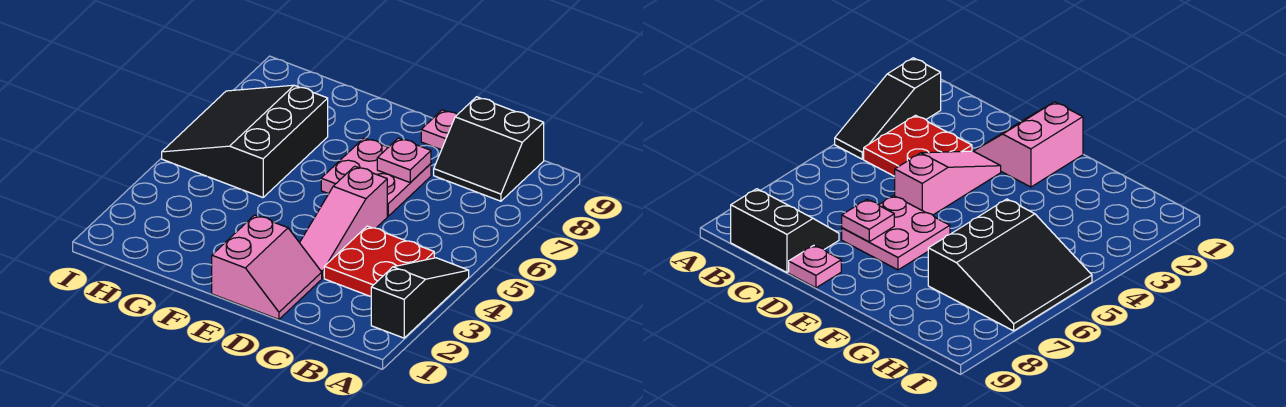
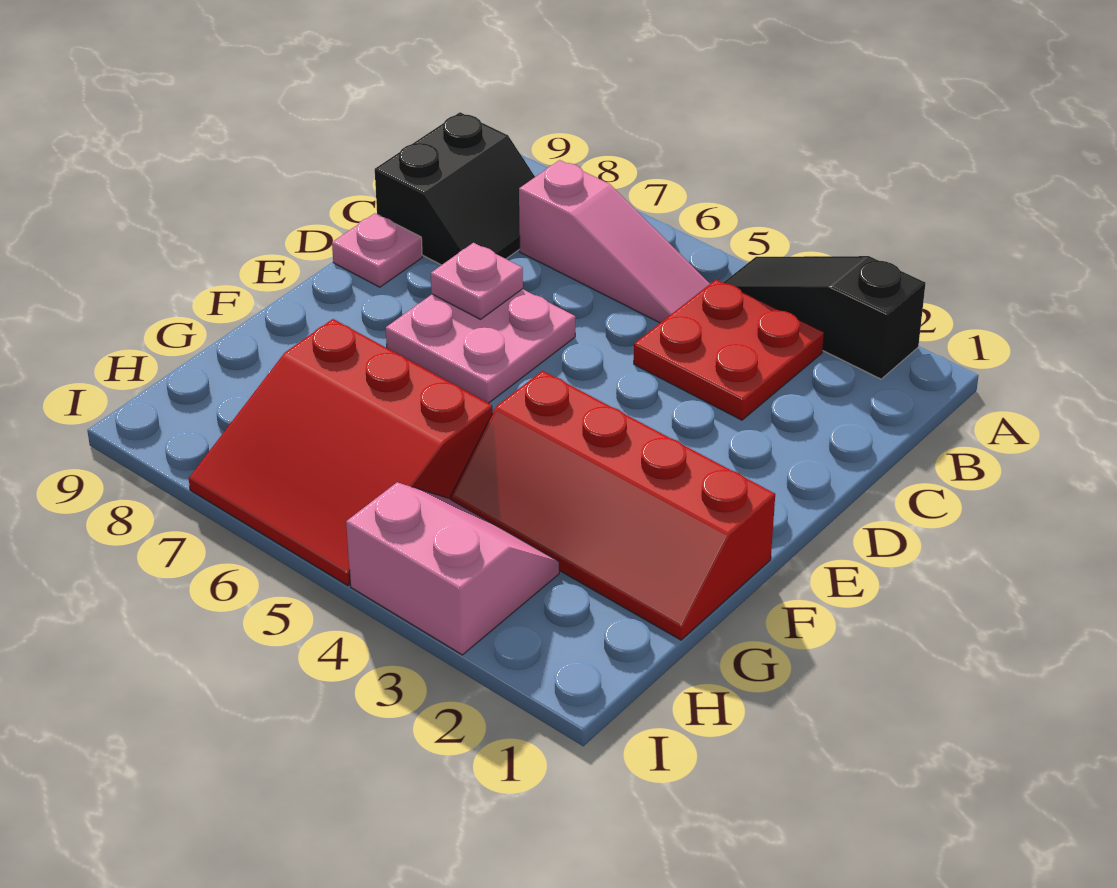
pink 2x2 slope [212,215,322,319] -> pink 2x2 slope moved to [346,483,559,655]
pink 1x3 slope [300,166,387,278] -> pink 1x3 slope moved to [519,160,710,323]
none -> red 2x4 slope [451,371,775,640]
black 3x3 slope [162,85,328,198] -> red 3x3 slope [189,319,493,586]

